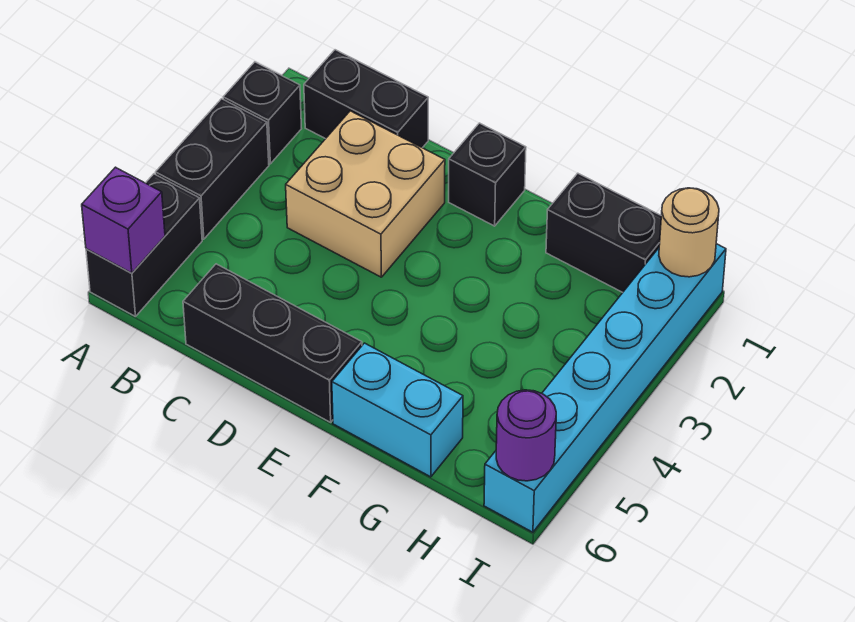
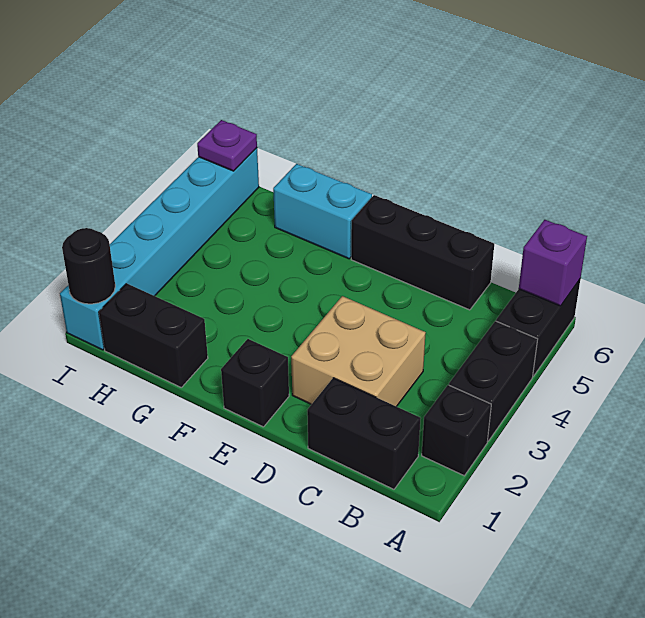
tan 1x1 round brick [659,188,719,277] -> black 1x1 round brick [62,228,115,304]
purple 1x1 round brick [496,390,556,481] -> purple 1x1 plate [197,120,257,171]

